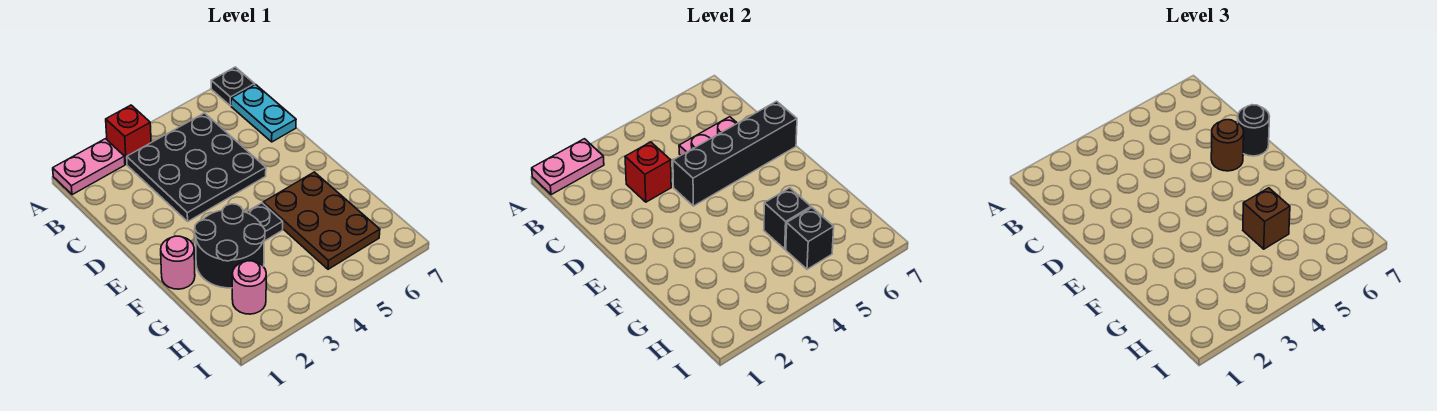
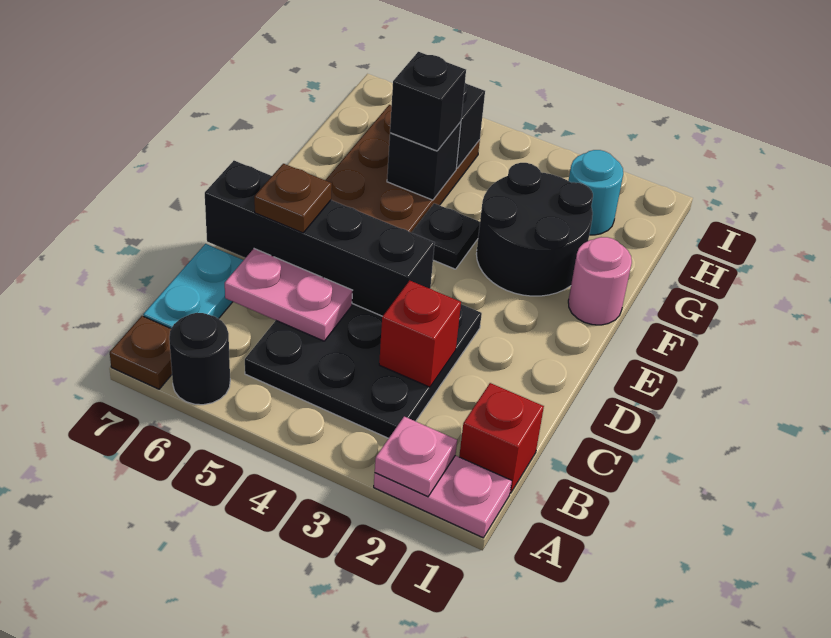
pink 1x2 plate [532,139,604,195] -> pink 1x1 plate [375,417,457,497]
red 1x1 brick [106,105,151,164] -> red 1x1 brick moved to [459,383,544,493]
black 1x1 plate [211,67,255,106] -> brown 1x1 plate [110,316,172,389]
brown 1x1 round brick [1211,120,1244,171] -> brown 1x1 plate [254,164,332,233]
black 1x1 round brick [1238,105,1269,156] -> black 1x1 round brick moved to [169,313,230,405]
brown 1x1 brick [1243,188,1290,249] -> black 1x1 brick [390,52,466,151]
pink 1x1 round brick [232,261,266,314] -> cyan 1x1 round brick [569,150,623,235]

